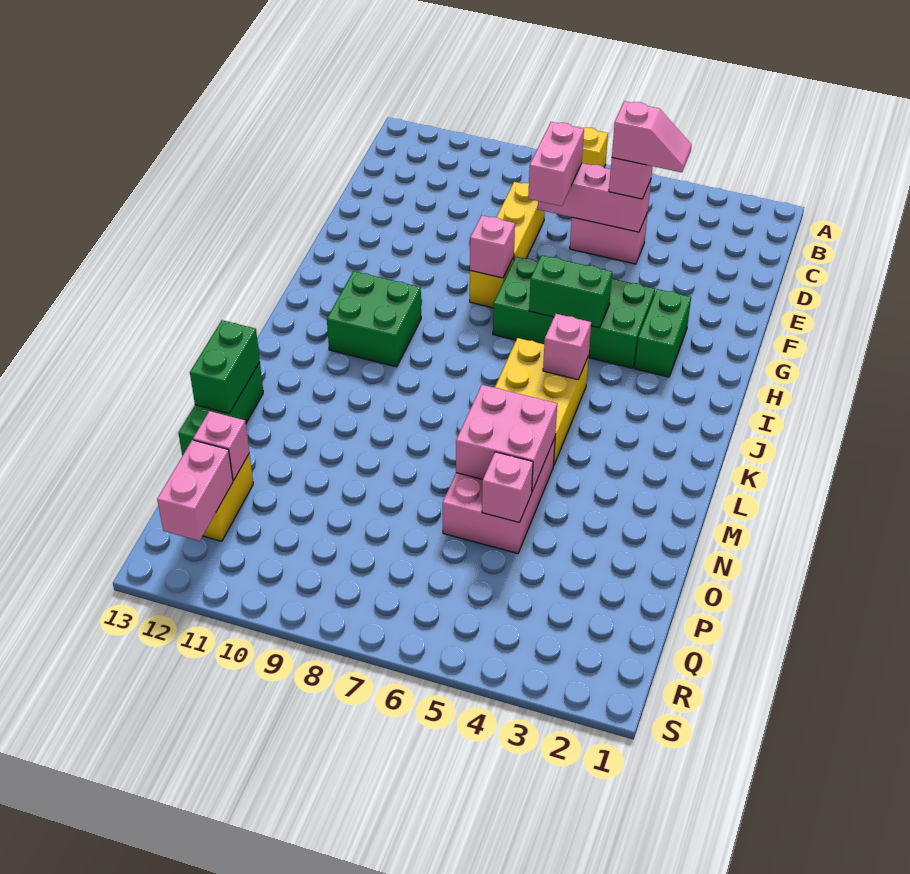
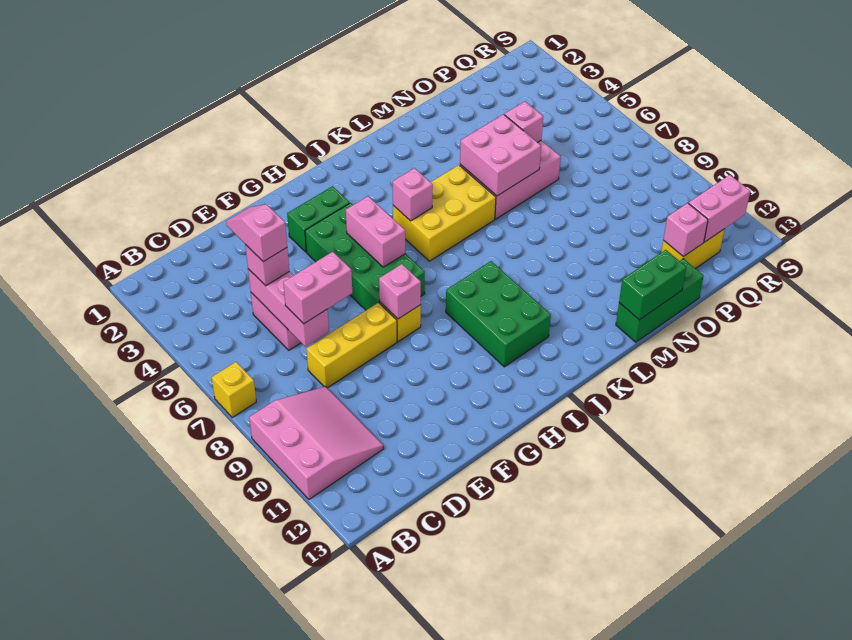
none -> pink 3x3 slope [249,387,384,499]
green 1x2 brick [529,255,612,328] -> pink 1x2 brick [346,196,405,267]
green 2x2 brick [327,271,421,367] -> green 2x3 brick [446,261,551,367]

